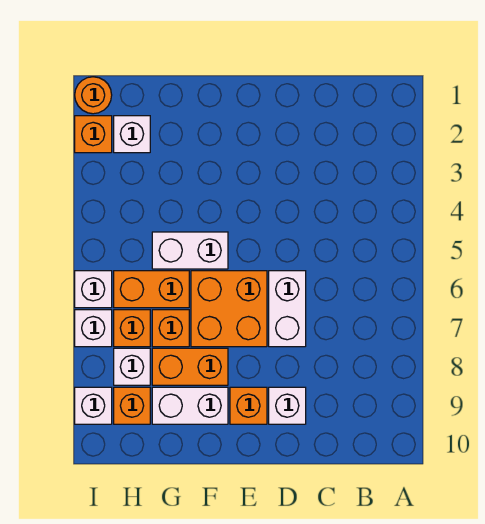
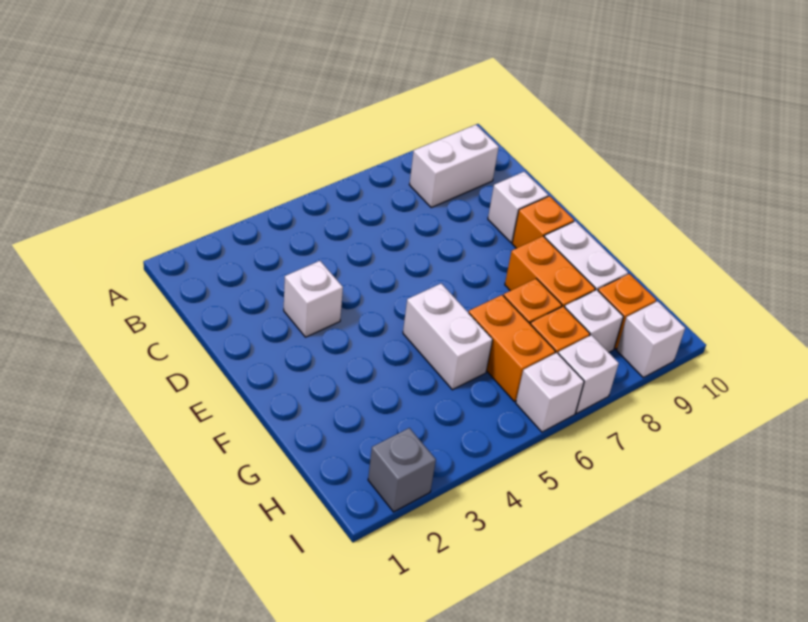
white 1x2 brick [269,271,306,347] -> white 1x2 brick moved to [409,125,499,207]
orange 2x2 brick [191,271,267,347] -> none
white 1x1 brick [114,116,150,153] -> white 1x1 brick moved to [284,261,343,337]
orange 1x1 round brick [75,77,112,114] -> none
orange 1x1 brick [75,116,112,153] -> grey 1x1 brick [368,428,436,512]

